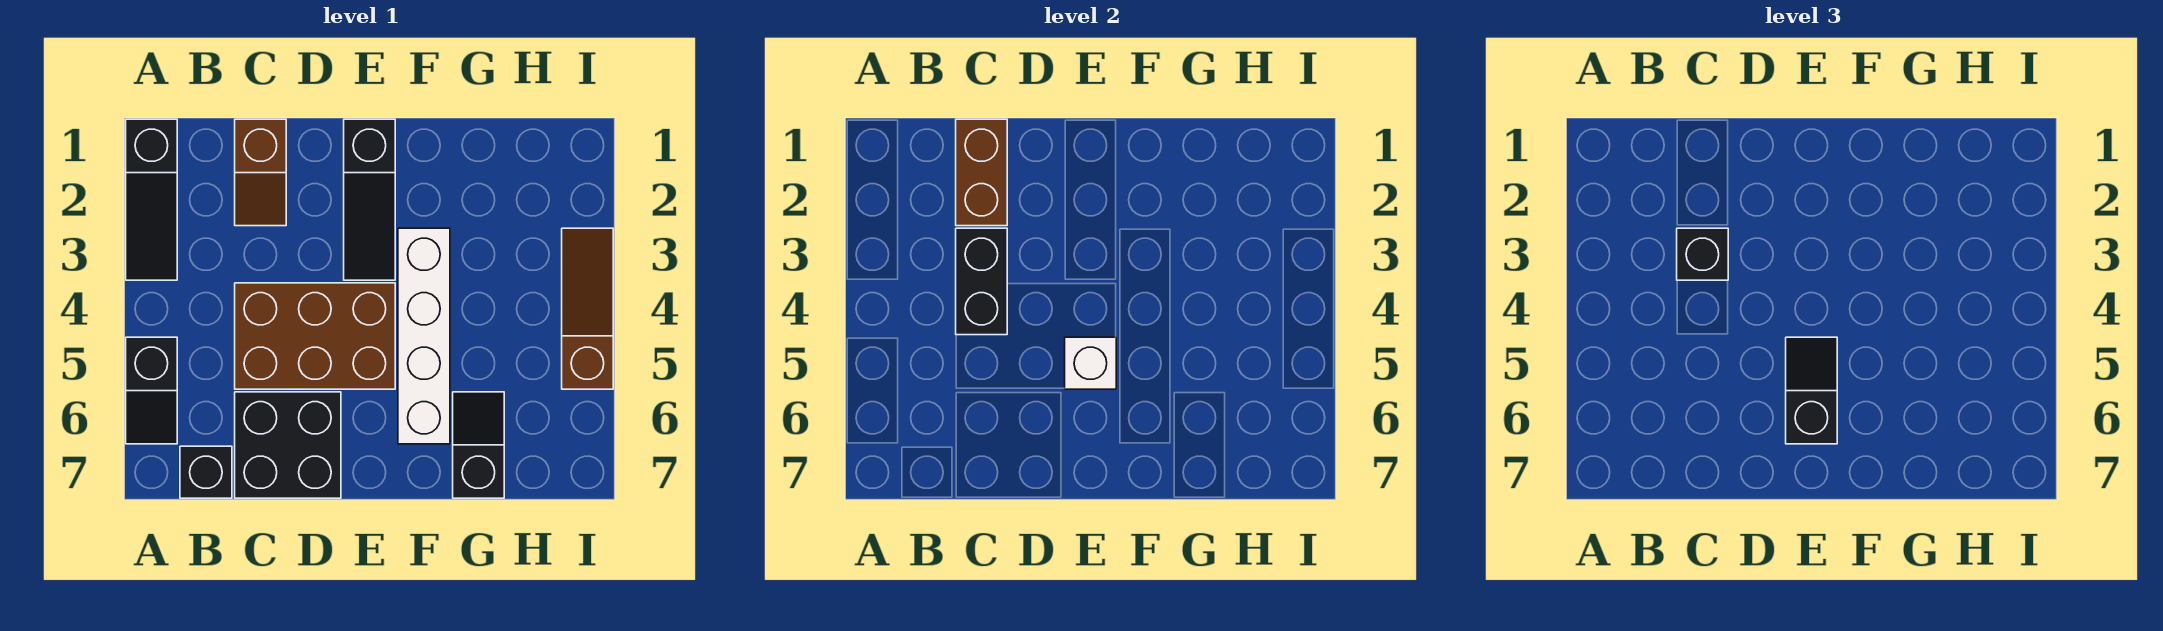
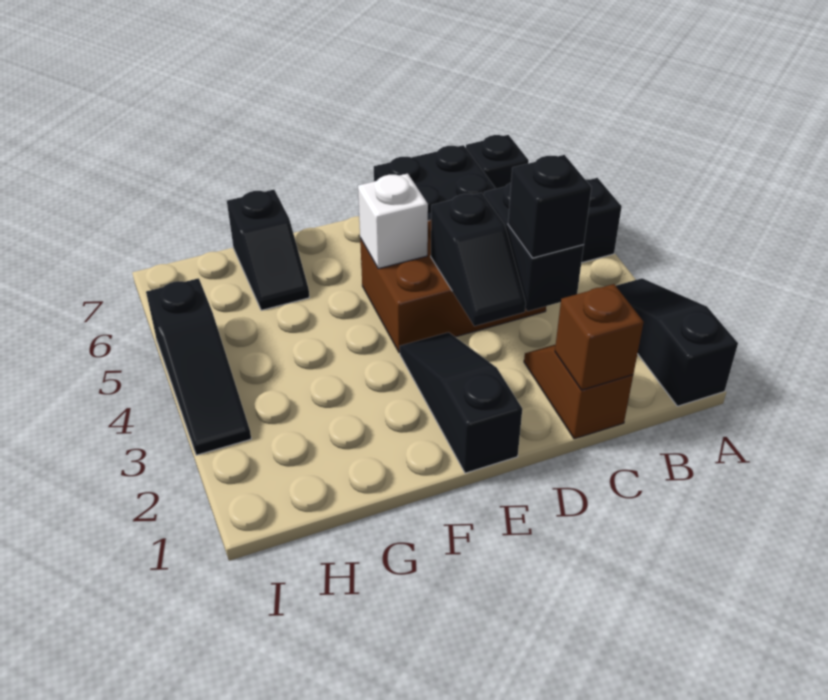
brown 1x2 brick [956,119,1007,226] -> brown 1x1 brick [555,284,644,390]
black 1x2 slope [1786,337,1837,444] -> black 1x2 slope moved to [431,193,526,326]
white 1x4 brick [398,228,450,444] -> none
brown 1x3 slope [562,228,613,389] -> black 1x3 slope [146,278,251,455]

